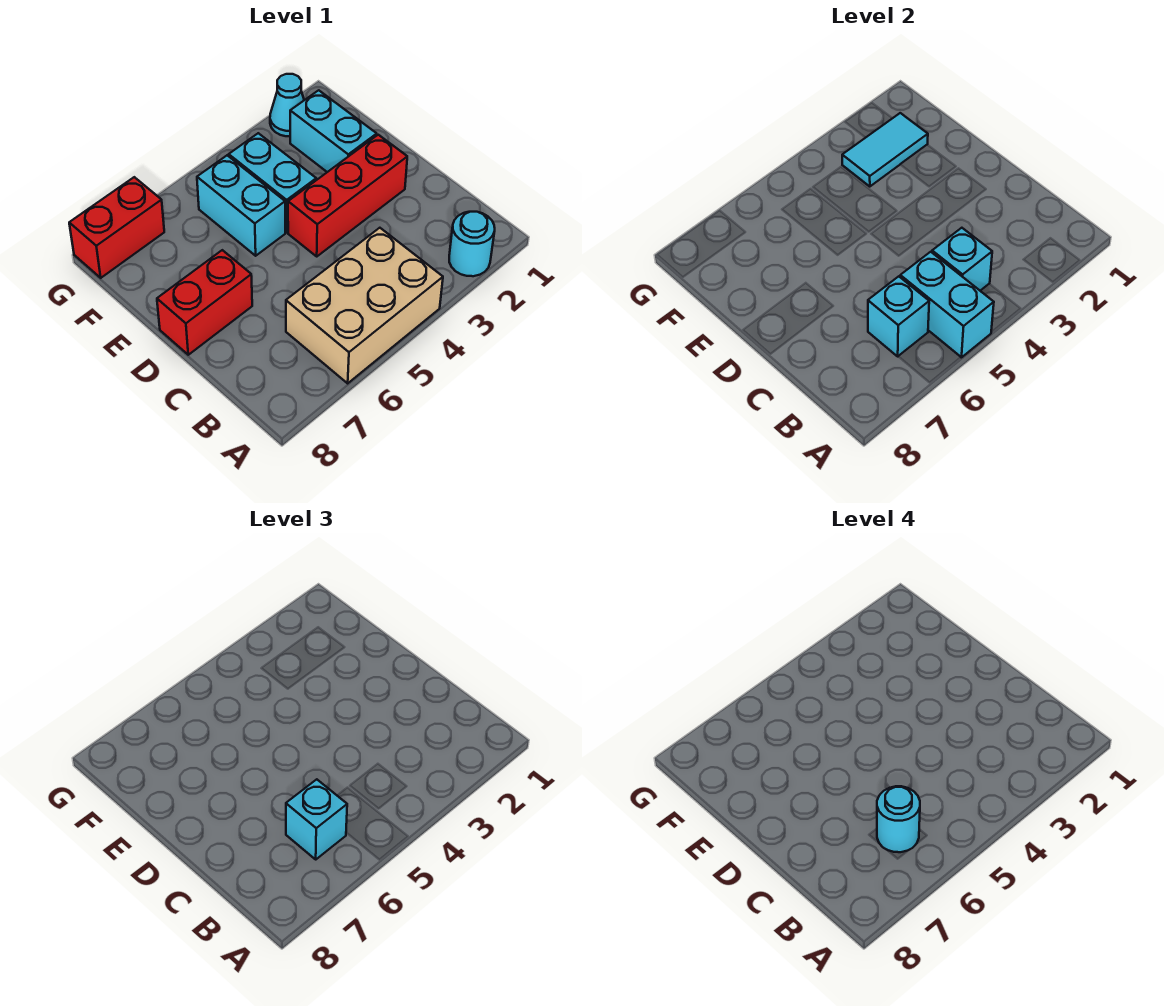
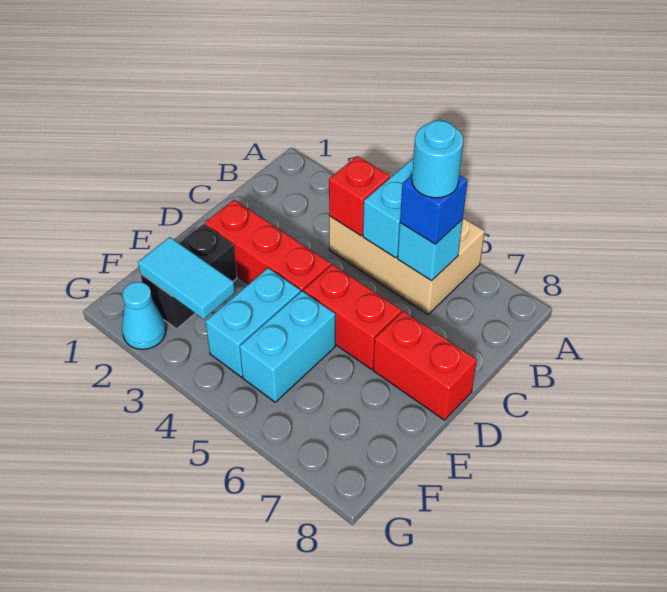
cyan 1x1 round brick [449,212,495,276] -> none
cyan 1x1 brick [932,228,992,291] -> red 1x1 brick [329,156,390,236]
cyan 1x1 brick [286,779,347,859] -> blue 1x1 brick [400,175,468,244]
cyan 1x2 brick [290,90,377,172] -> black 1x2 brick [141,224,237,329]
red 1x2 brick [69,177,164,278] -> red 1x2 brick moved to [304,264,401,369]

